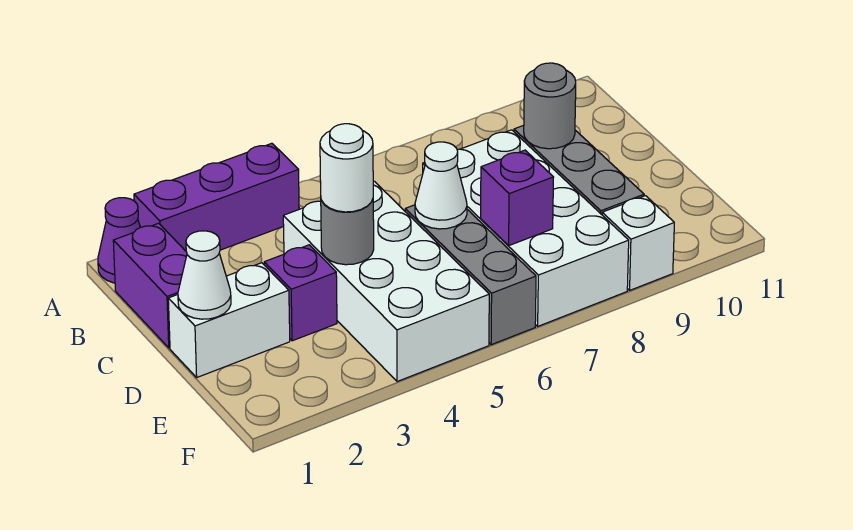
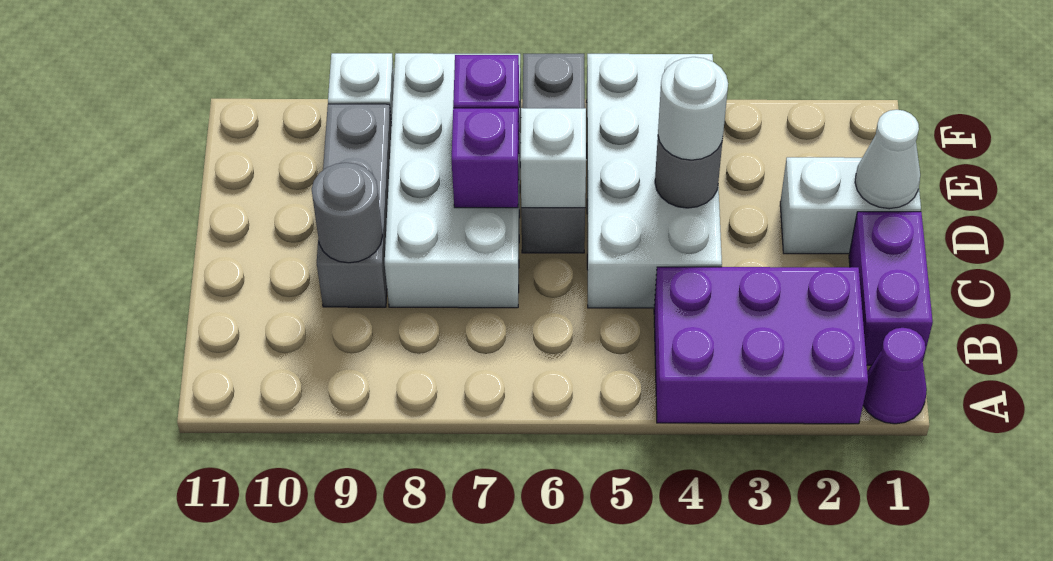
purple 1x3 brick [134,143,299,251] -> purple 2x3 brick [654,267,868,424]
purple 1x1 brick [264,245,337,341] -> purple 1x1 brick moved to [452,108,519,208]
white 1x1 cone [415,142,467,229] -> white 1x1 brick [520,108,586,208]

